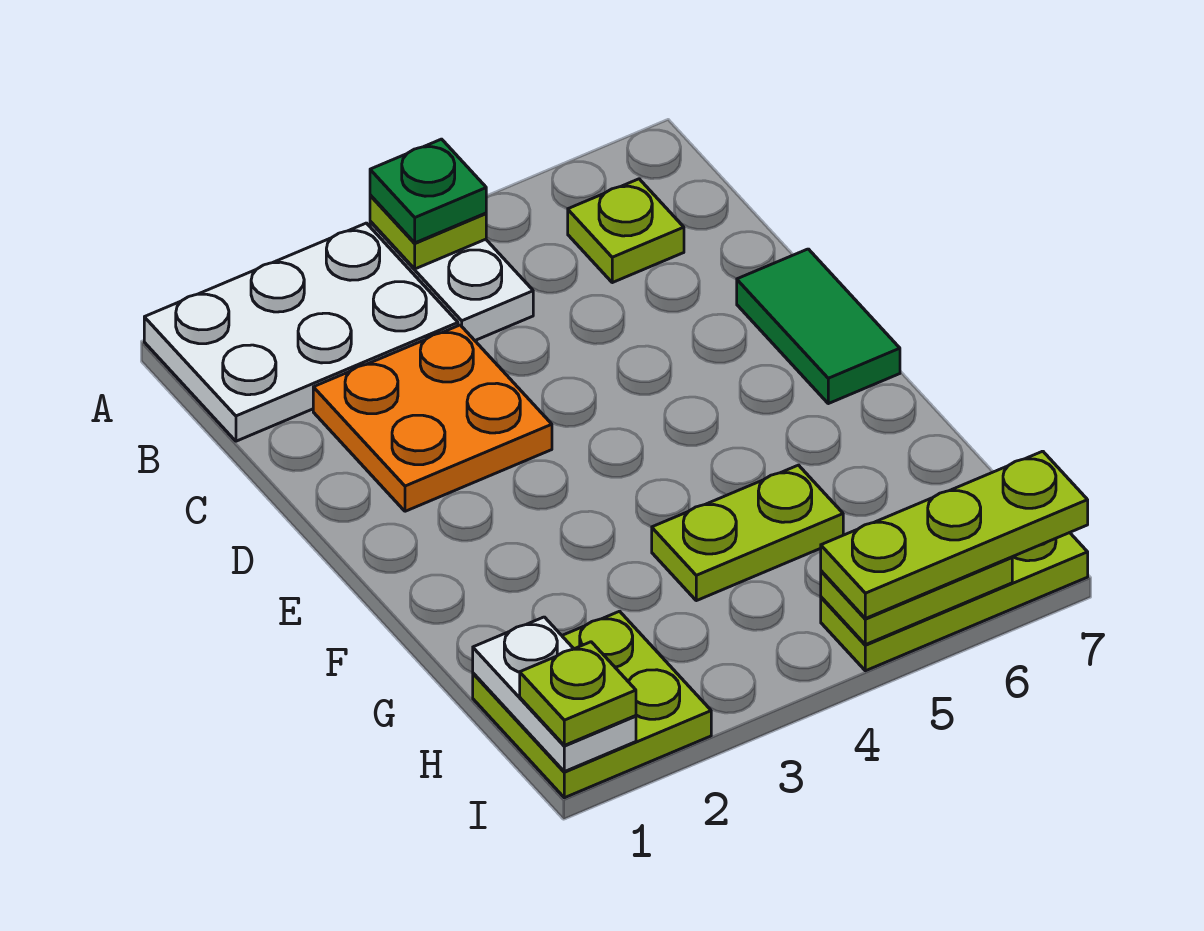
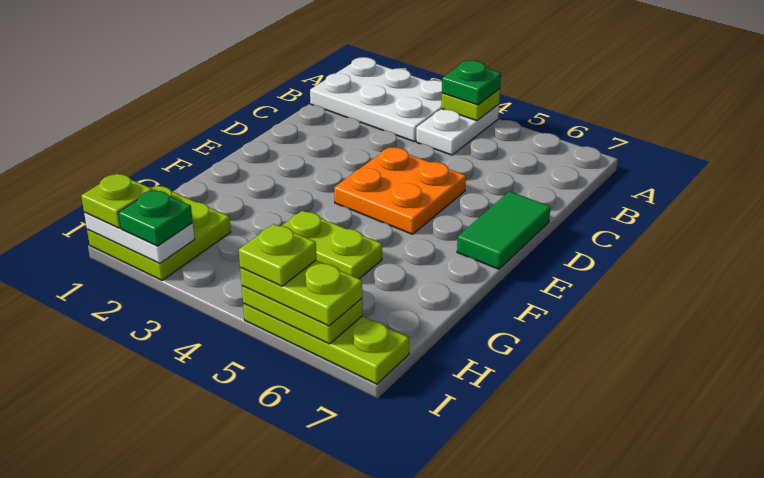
lime 1x1 plate [568,179,684,283] -> lime 1x1 plate moved to [239,224,316,286]
orange 2x2 plate [313,325,552,511] -> orange 2x2 plate moved to [334,147,466,234]
white 1x2 plate [473,617,636,772] -> white 1x2 plate turned to [84,212,195,263]
none -> green 1x1 plate [119,190,193,246]
lime 1x3 plate [821,451,1088,619] -> lime 1x2 plate [240,260,362,326]

